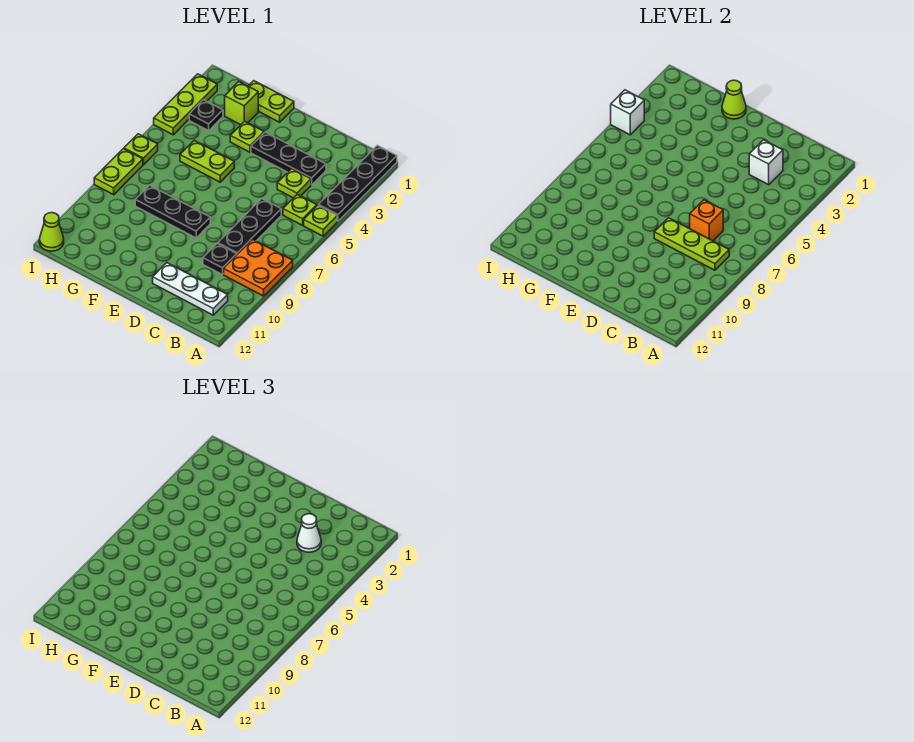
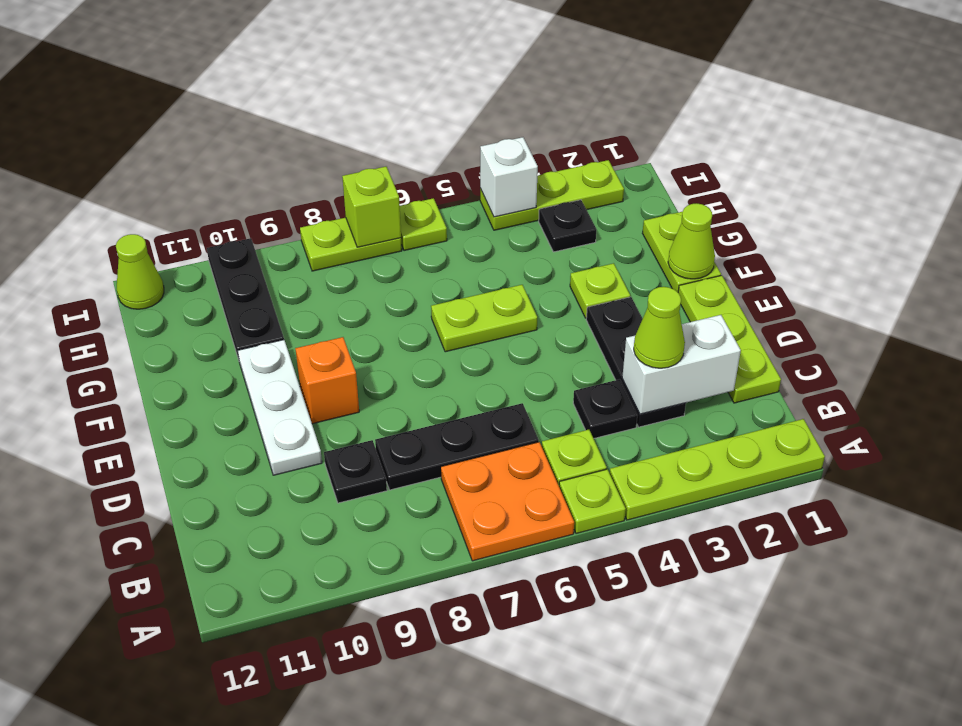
black 1x4 plate [319,145,397,221] -> lime 1x4 plate [610,419,825,520]
orange 2x2 plate [224,239,293,296] -> orange 2x2 plate moved to [441,442,574,561]
lime 1x3 plate [654,218,729,270] -> lime 1x3 plate moved to [678,275,781,403]
white 1x3 plate [153,263,228,315] -> white 1x3 plate moved to [238,340,322,475]
white 1x1 brick [749,140,783,185] -> white 1x2 brick [622,315,741,414]
white 1x1 cone [297,514,321,552] -> lime 1x1 cone [634,287,685,368]
lime 1x1 plate [277,169,311,198] -> black 1x1 plate [573,379,637,439]
orange 1x1 brick [690,200,723,241] -> orange 1x1 brick moved to [295,337,359,424]
black 1x3 plate [135,185,210,238] -> black 1x3 plate moved to [207,238,284,359]
lime 1x2 plate [180,140,234,182] -> lime 1x2 plate turned to [431,285,537,352]
lime 1x1 brick [225,82,258,125] -> lime 1x1 brick moved to [342,167,401,247]

